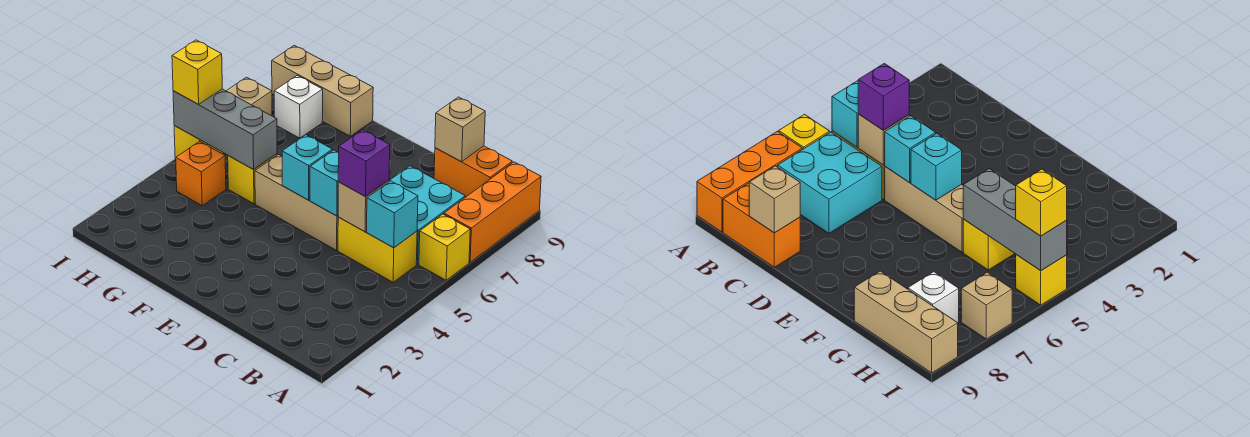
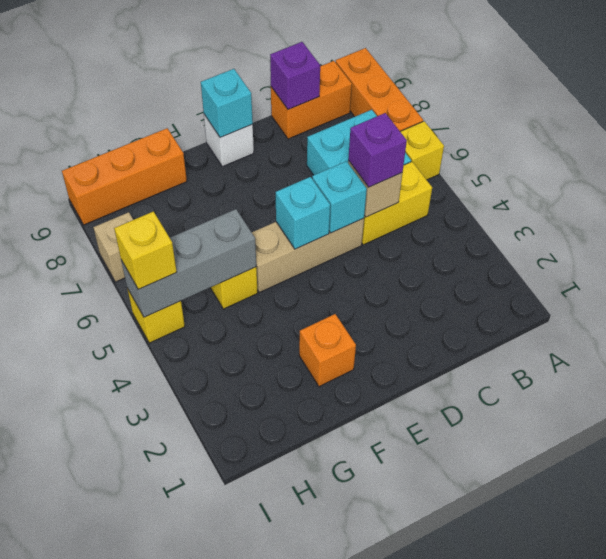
cyan 1x1 brick [367,181,418,248] -> cyan 1x1 brick moved to [201,69,253,138]
tan 1x1 brick [435,97,485,162] -> purple 1x1 brick [270,42,320,109]
tan 1x3 brick [272,45,373,136] -> orange 1x3 brick [62,128,187,225]
orange 1x1 brick [176,141,226,206] -> orange 1x1 brick moved to [299,314,356,387]
white 1x1 brick [274,76,323,138] -> white 1x1 brick moved to [204,115,254,167]

